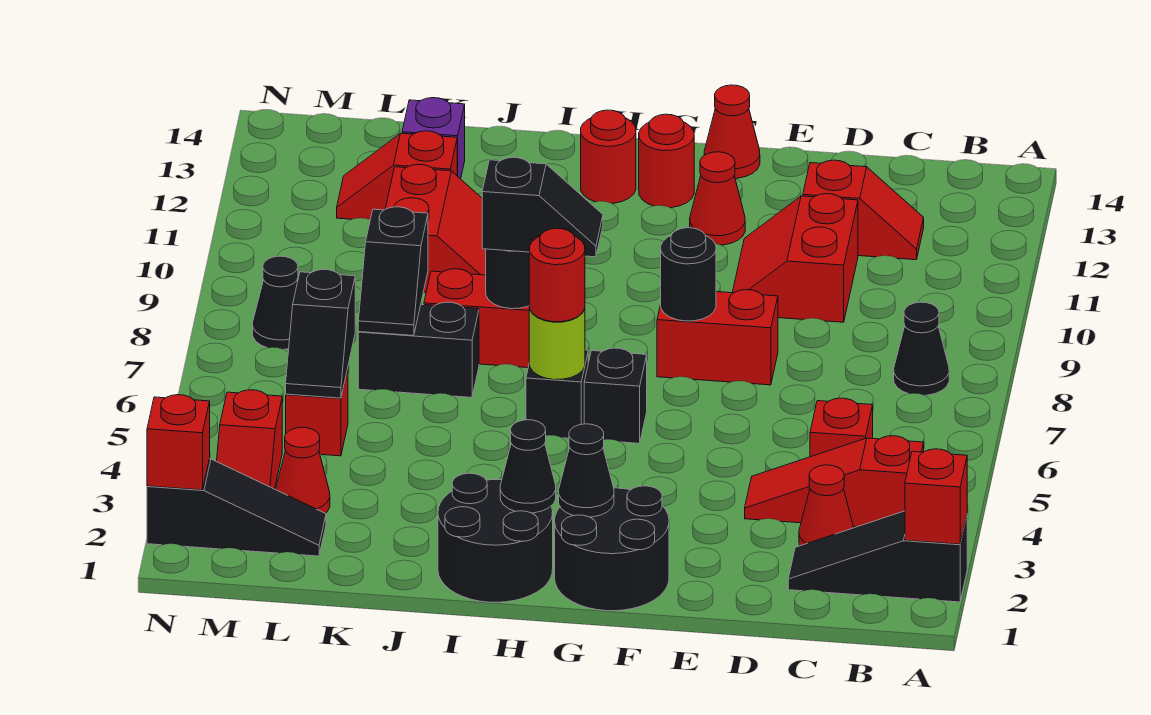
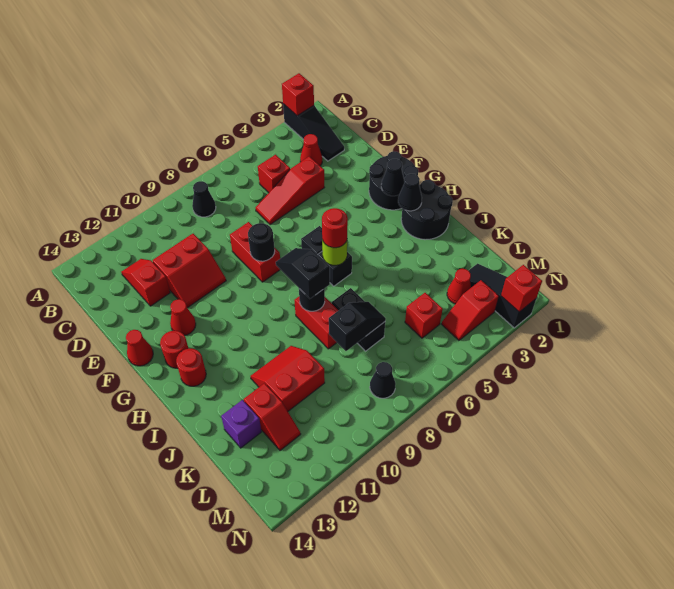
red 1x3 slope [745,436,924,527] -> red 1x3 slope turned to [256,156,324,225]
black 1x2 slope [286,269,355,398] -> none
red 1x2 slope [217,390,282,489] -> red 1x2 slope turned to [442,280,499,340]

